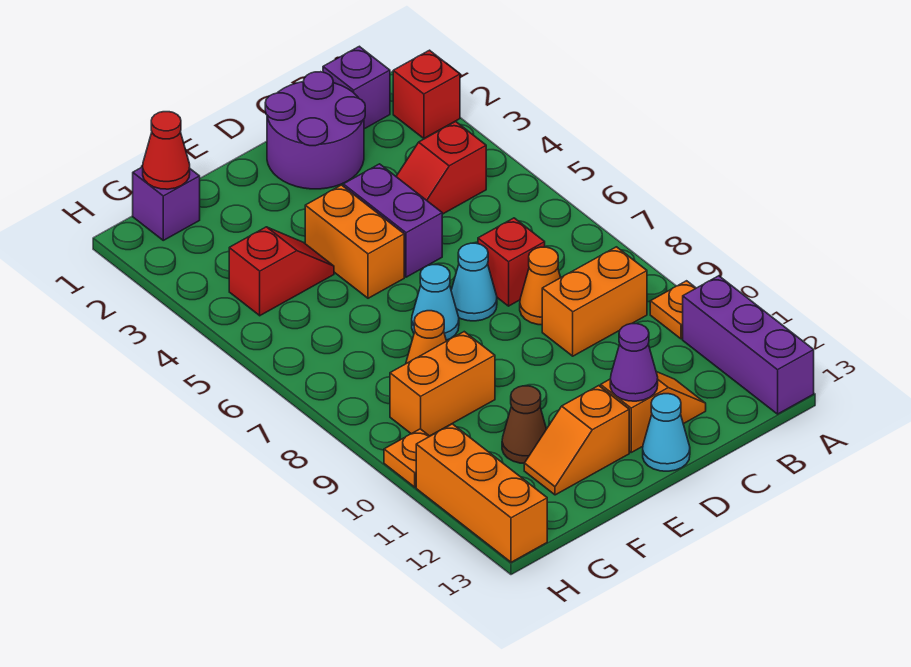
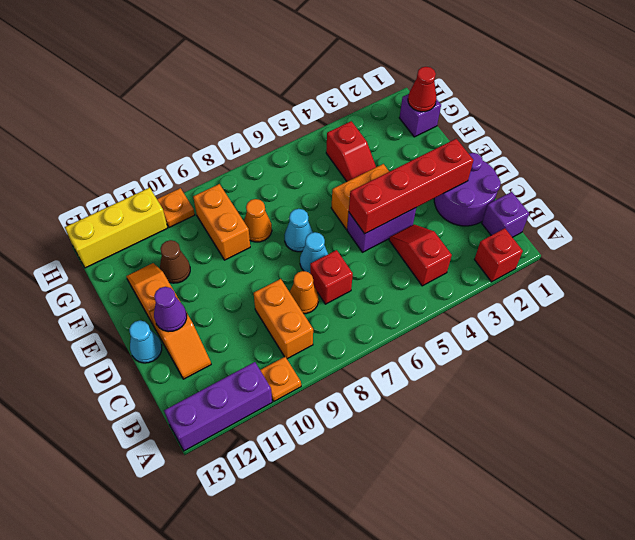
none -> red 1x4 brick [349,139,474,234]
orange 1x3 brick [416,424,547,562] -> yellow 1x3 brick [65,188,167,268]

